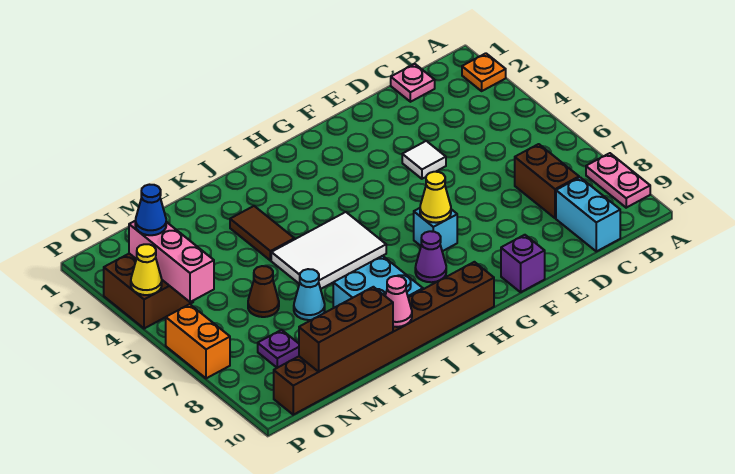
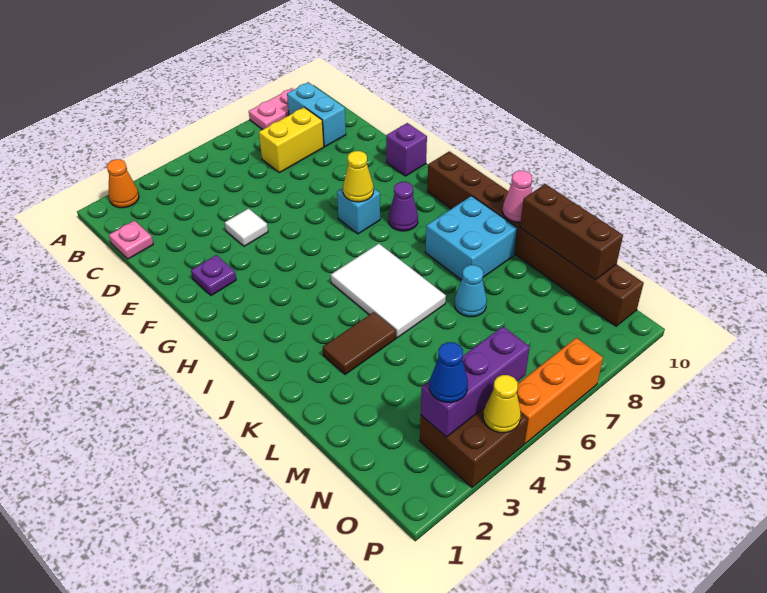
orange 1x1 plate [462,53,506,91] -> orange 1x1 cone [107,159,139,208]
brown 1x2 brick [515,144,579,218] -> yellow 1x2 brick [259,107,324,173]
cyan 1x2 brick [556,177,620,251] -> cyan 1x2 brick turned to [287,82,346,147]
brown 1x1 cone [248,266,279,317] -> none
purple 1x1 plate [258,330,299,368] -> purple 1x1 plate moved to [191,255,236,296]
pink 1x3 brick [129,221,214,302] -> purple 1x3 brick [421,326,530,437]
orange 1x2 brick [166,304,230,378] -> orange 1x3 brick [517,338,603,444]

